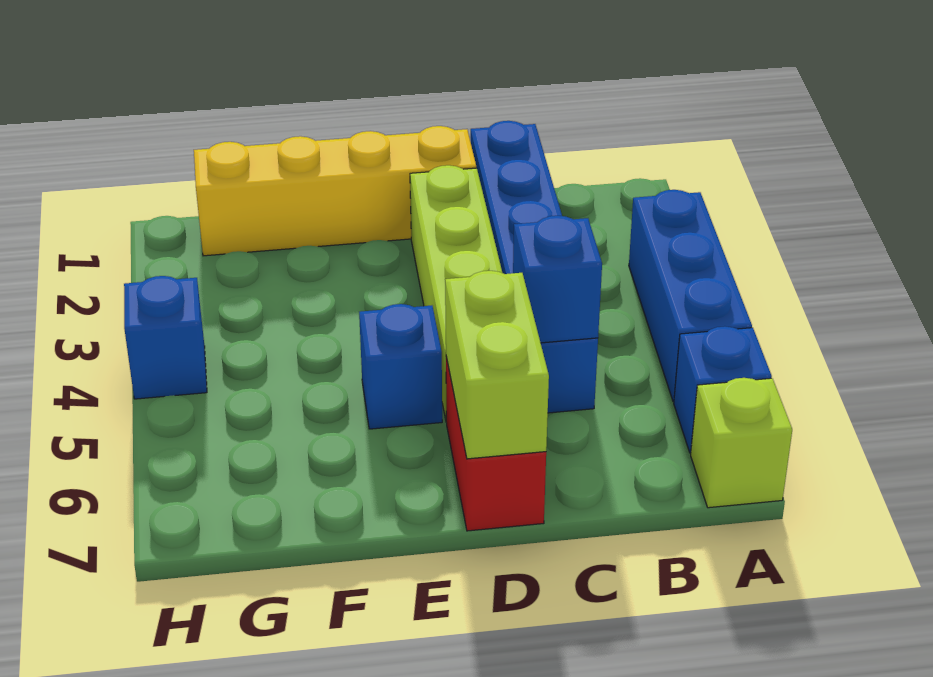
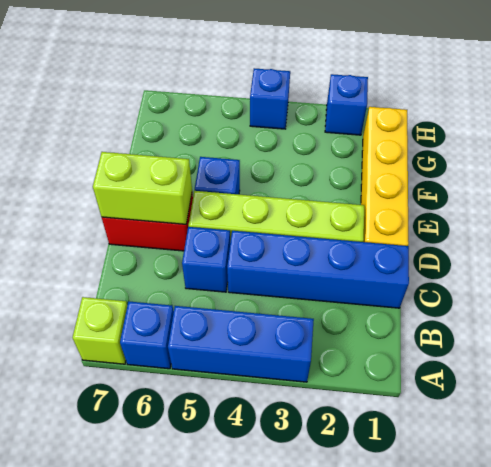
blue 1x1 brick [513,216,602,343] -> blue 1x1 brick moved to [325,74,368,135]

